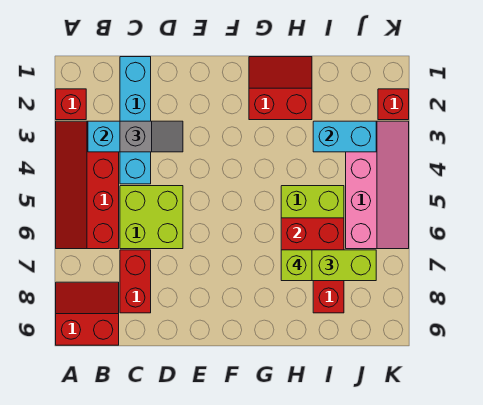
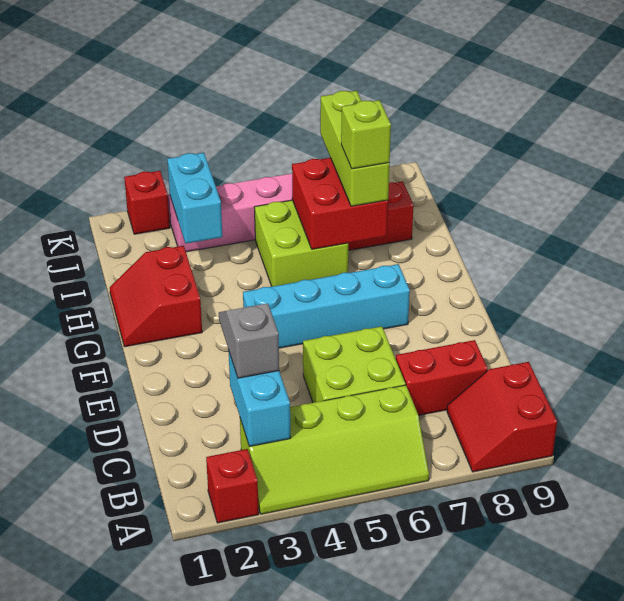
red 2x4 slope [56,121,119,249] -> lime 2x4 slope [240,385,429,514]
cyan 1x4 brick [120,57,151,184] -> cyan 1x4 brick moved to [243,264,410,348]

